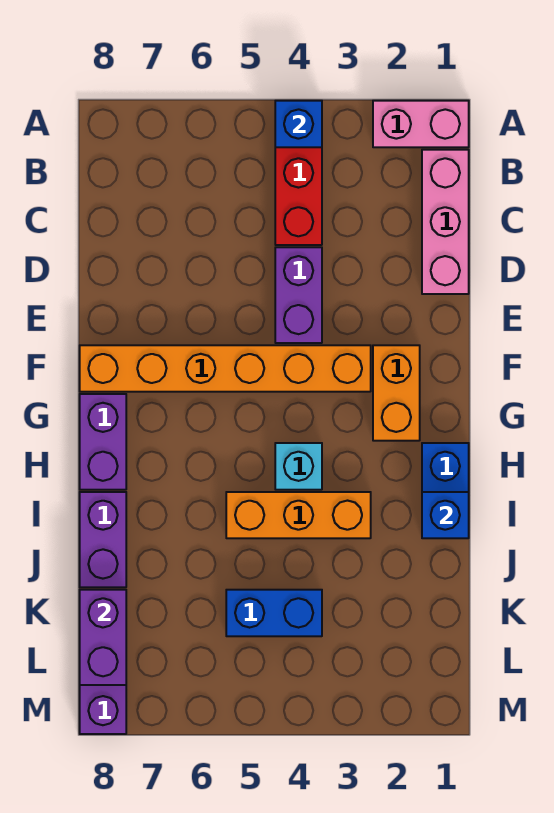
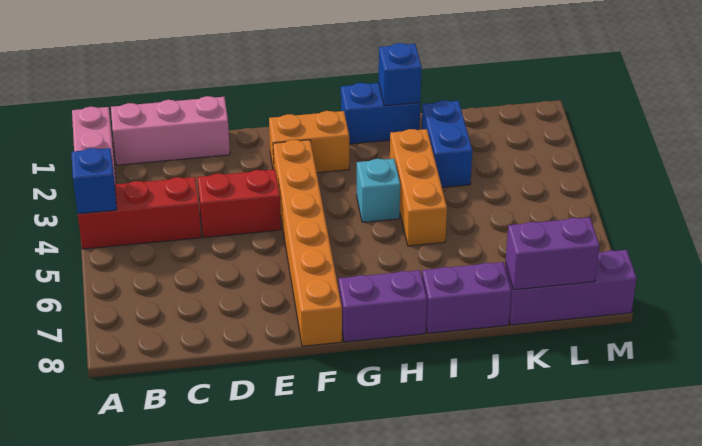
purple 1x2 brick [275,247,322,343] -> red 1x2 brick [197,170,281,238]
blue 1x2 brick [226,590,322,636] -> blue 1x2 brick moved to [422,100,472,187]

